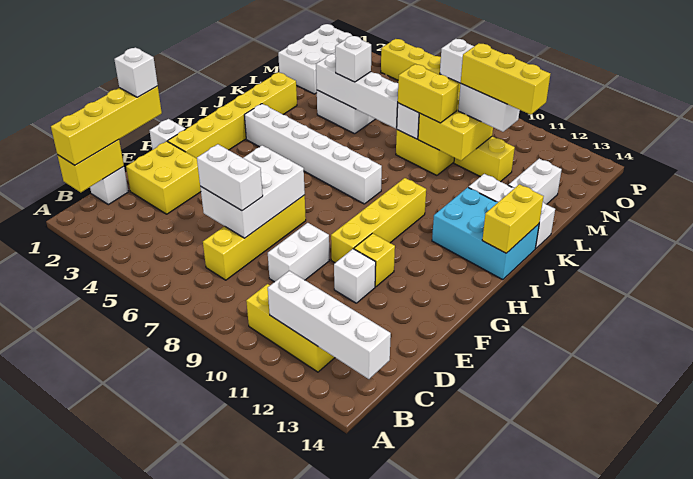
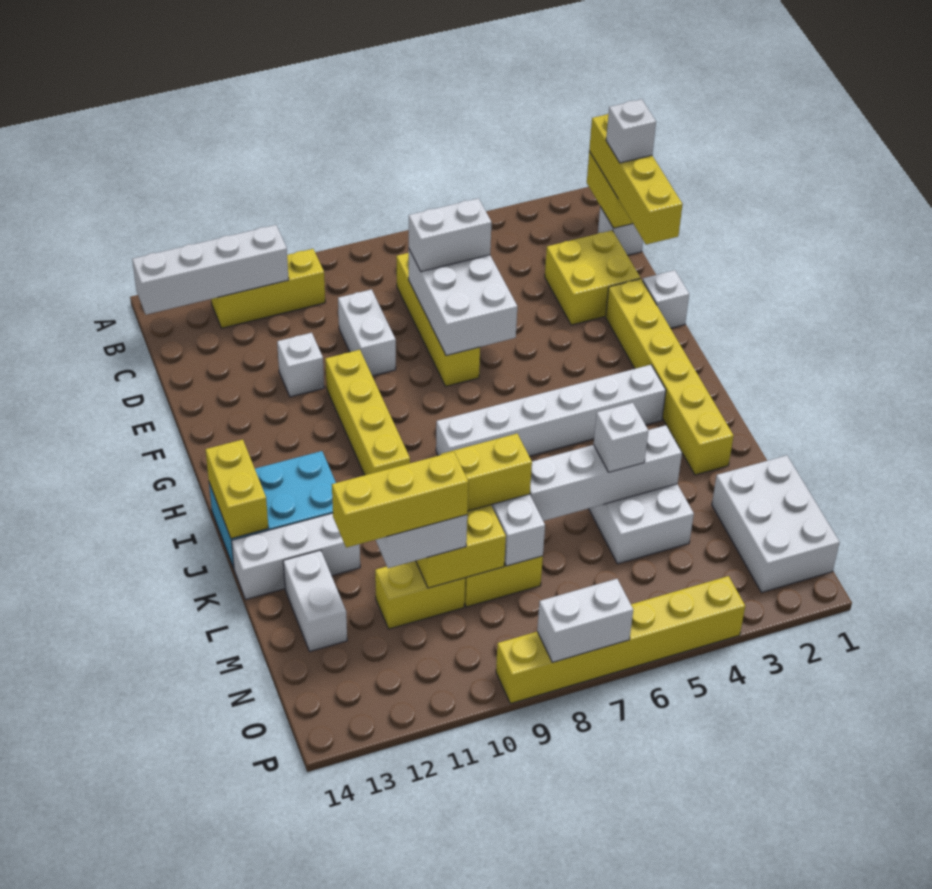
white 1x1 brick [114,47,158,97] -> white 1x1 brick moved to [606,99,656,163]
yellow 1x1 brick [354,233,395,287] -> none

